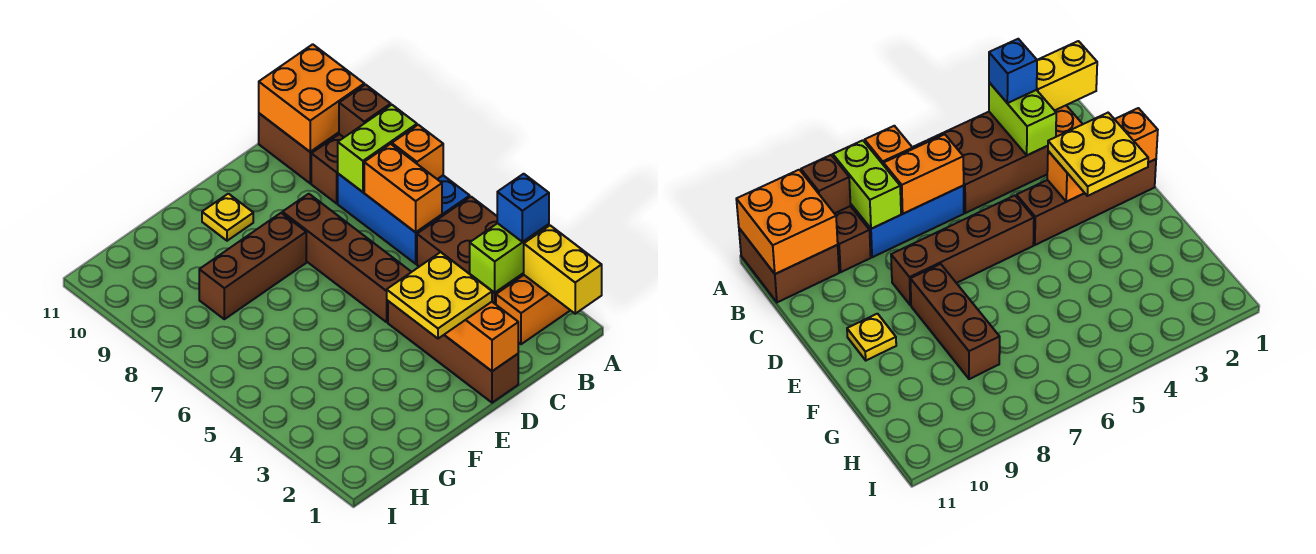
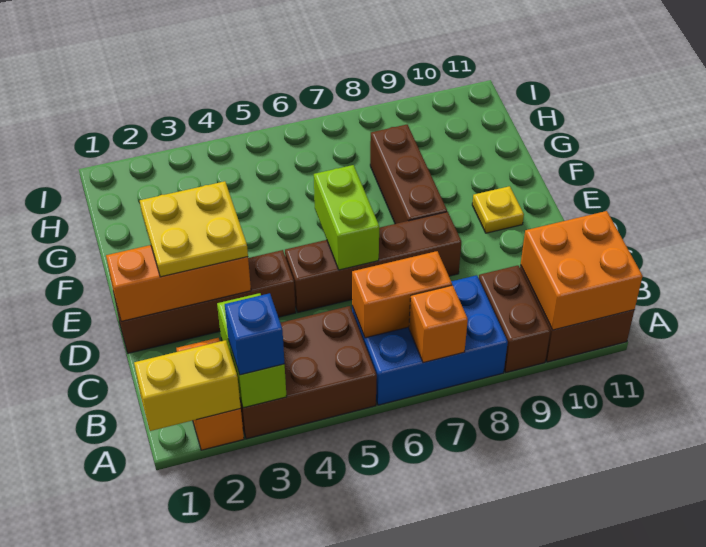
lime 1x2 brick [338,105,417,192] -> lime 1x2 brick moved to [314,165,379,270]
brown 1x1 brick [339,85,391,137] -> none

